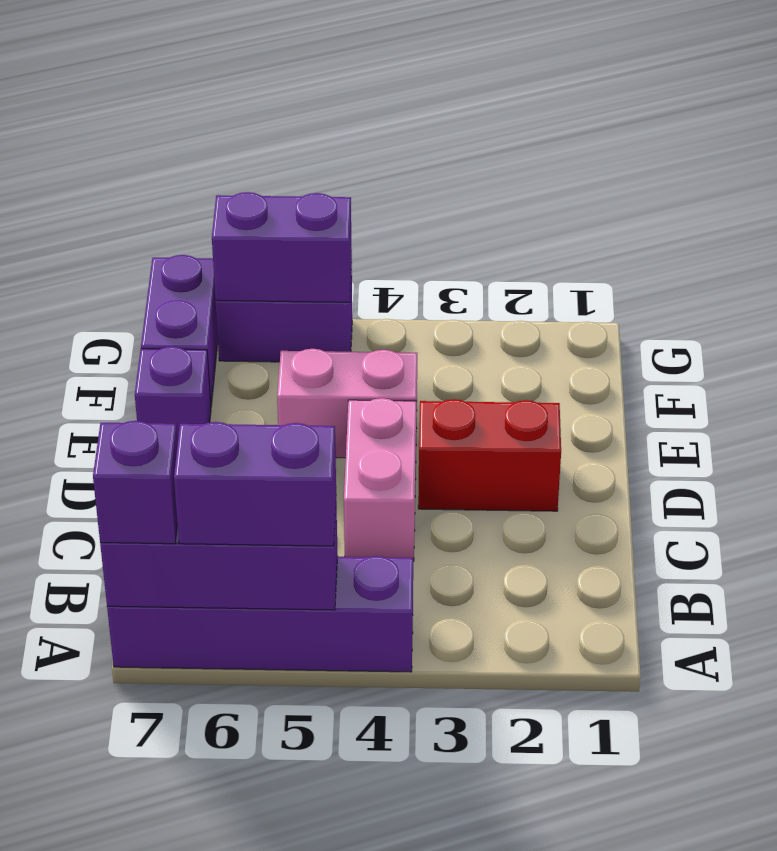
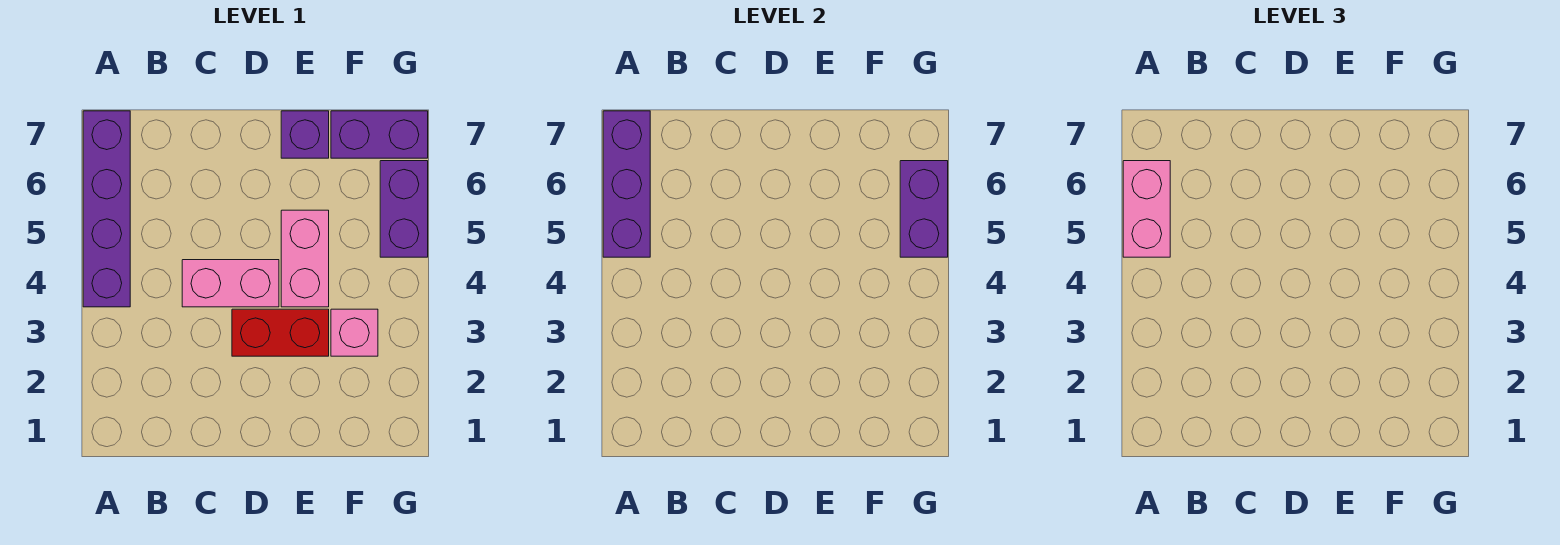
purple 1x2 brick [174,422,336,546] -> pink 1x2 brick [1123,161,1170,257]
purple 1x1 brick [93,421,178,544] -> none
red 1x2 brick [418,399,561,511] -> red 1x2 brick turned to [232,309,329,356]
none -> pink 1x1 brick [331,309,378,356]

